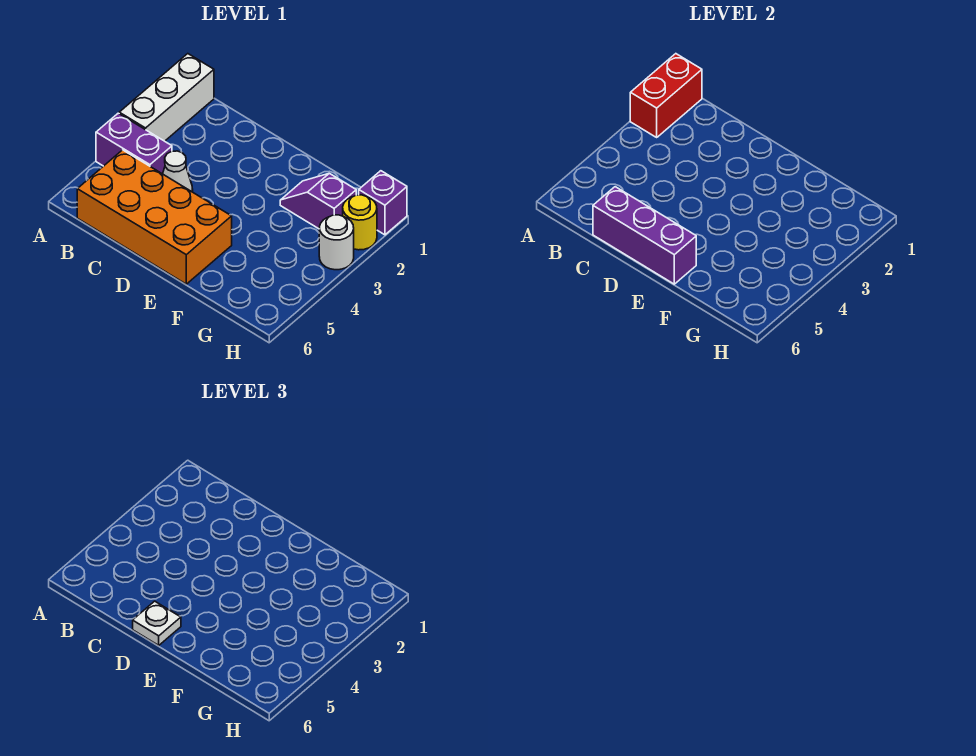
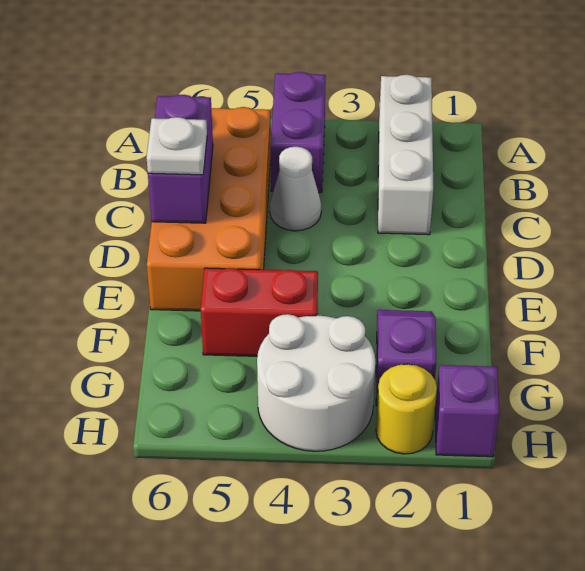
white 1x3 brick [119,54,214,141] -> white 1x3 brick turned to [378,75,433,235]
red 1x2 brick [630,54,702,137] -> red 1x2 brick moved to [201,268,318,356]
purple 1x3 brick [593,187,696,284] -> purple 1x2 brick [148,95,213,223]
white 1x1 round brick [319,215,354,270] -> white 2x2 round brick [257,314,375,451]

